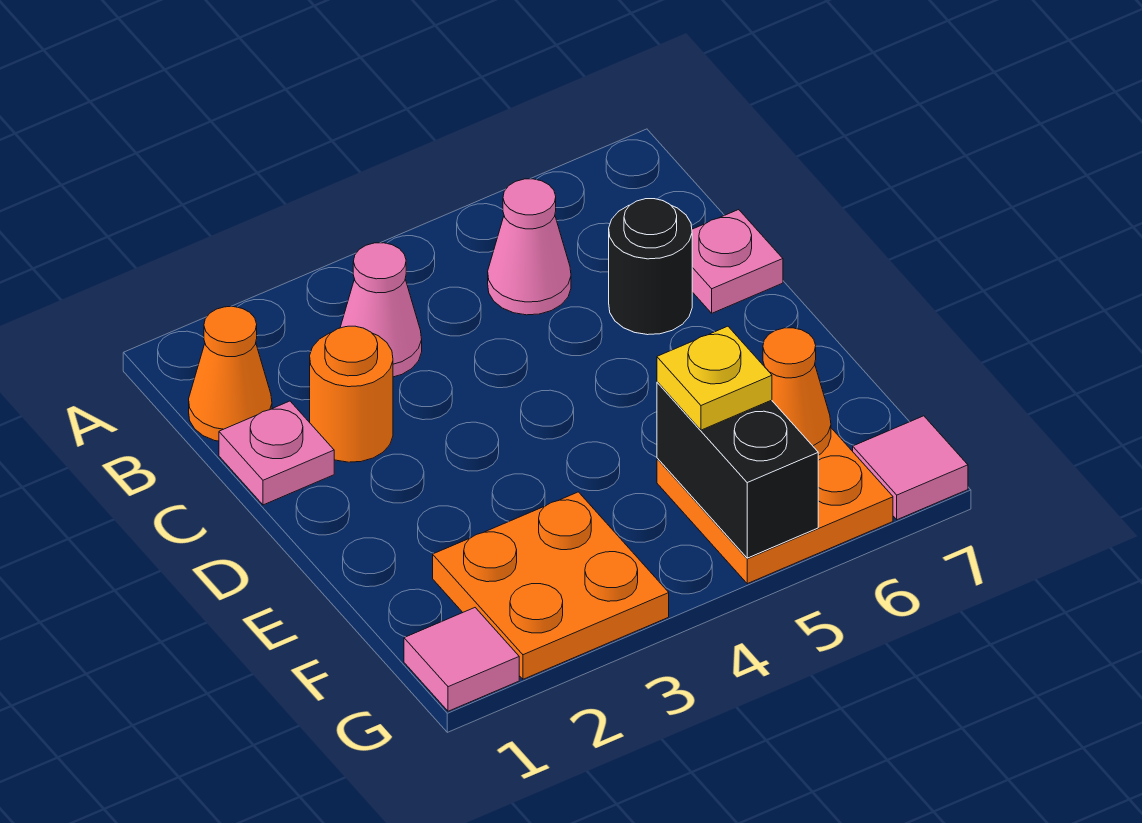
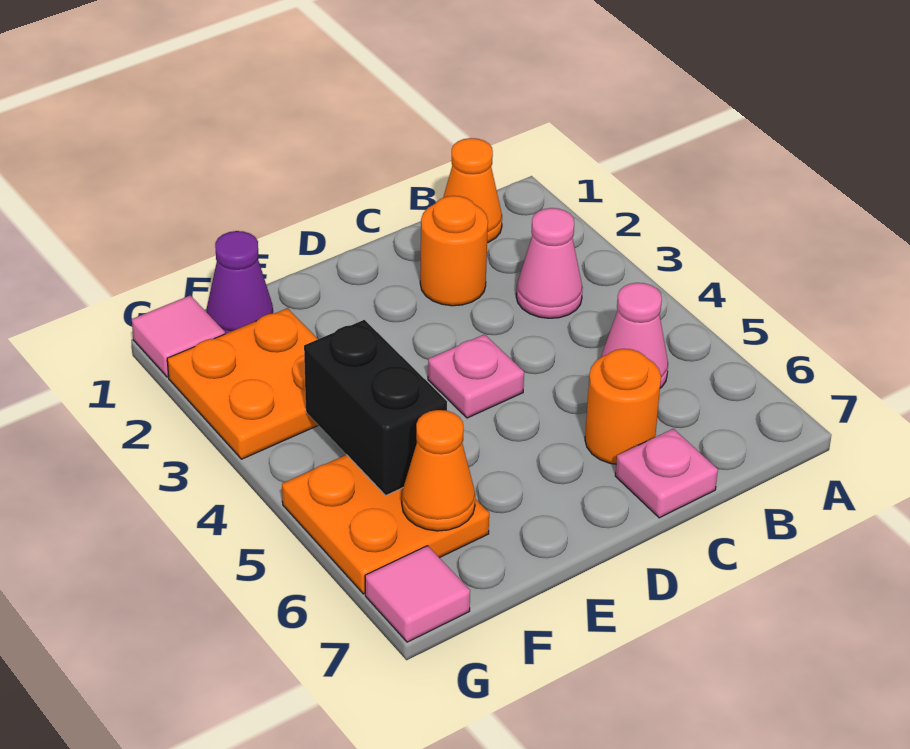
pink 1x1 plate [219,401,334,505] -> pink 1x1 plate moved to [428,334,524,418]
black 1x1 round brick [609,199,692,335] -> orange 1x1 round brick [585,349,661,464]
none -> purple 1x1 cone [207,231,273,334]
black 1x2 brick [657,382,818,558] -> black 1x2 brick turned to [304,320,447,495]
yellow 1x1 plate [657,326,772,430] -> none

